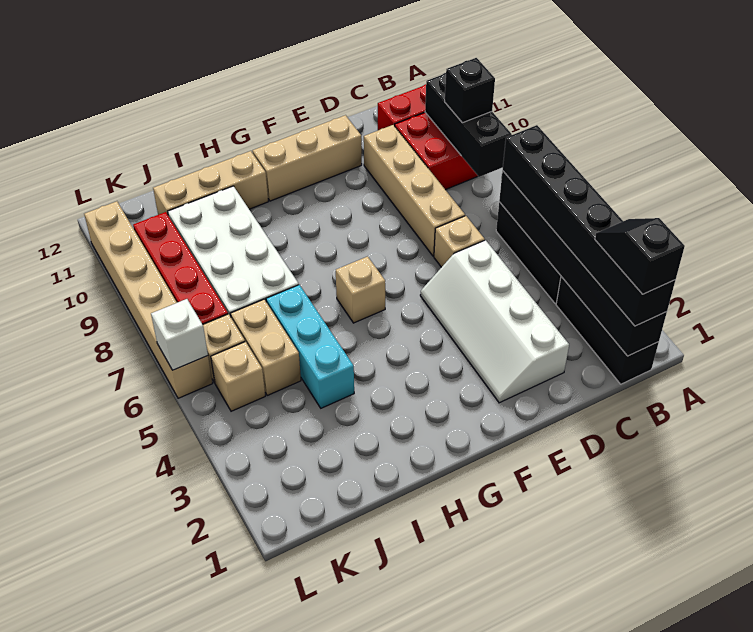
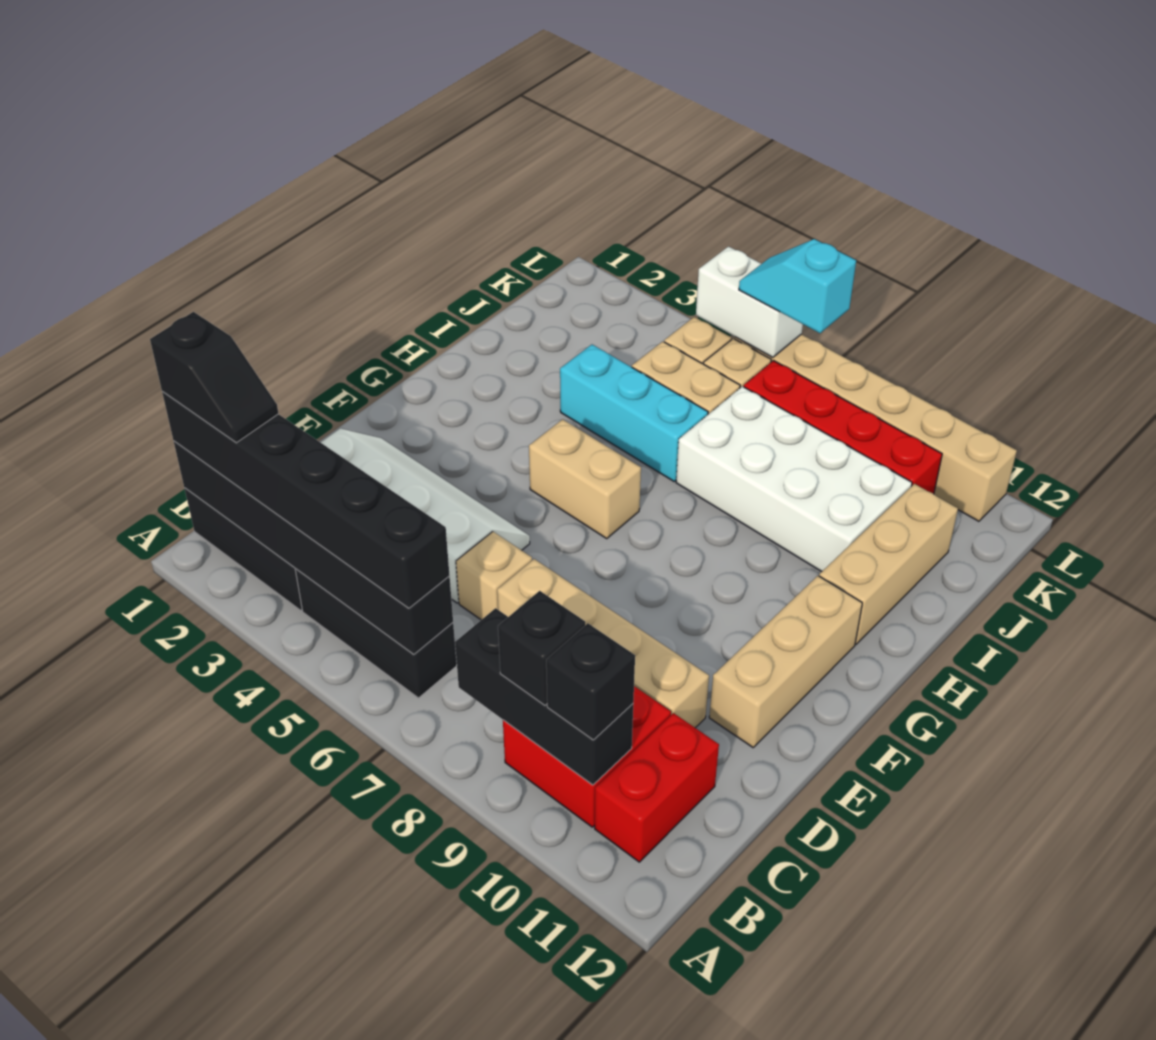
none -> black 1x1 brick [546,623,635,740]
tan 1x1 brick [336,256,385,323] -> tan 1x2 brick [529,419,641,538]
white 1x1 brick [151,299,208,370] -> white 1x2 brick [696,247,803,357]
none -> cyan 1x2 slope [739,239,856,333]

